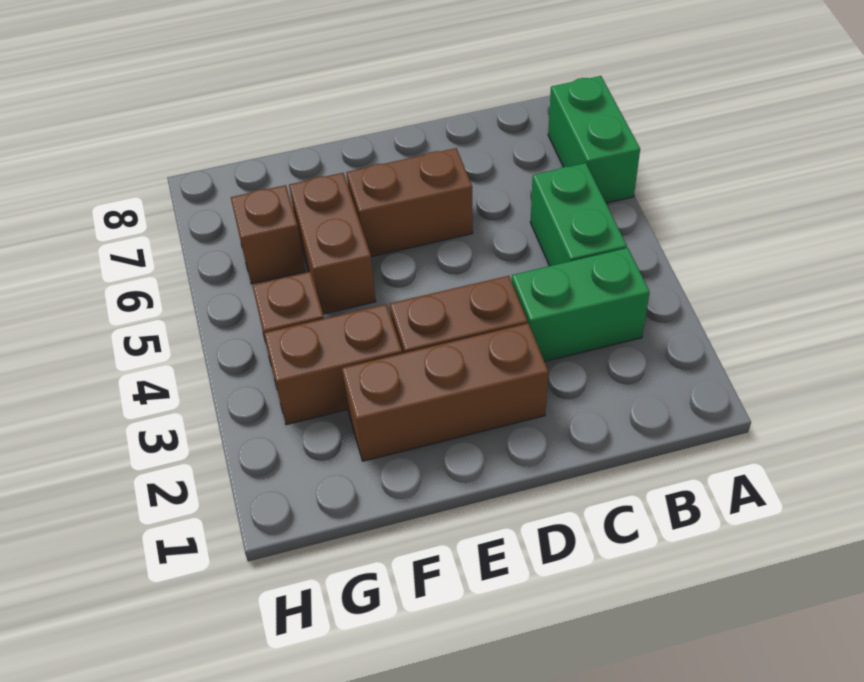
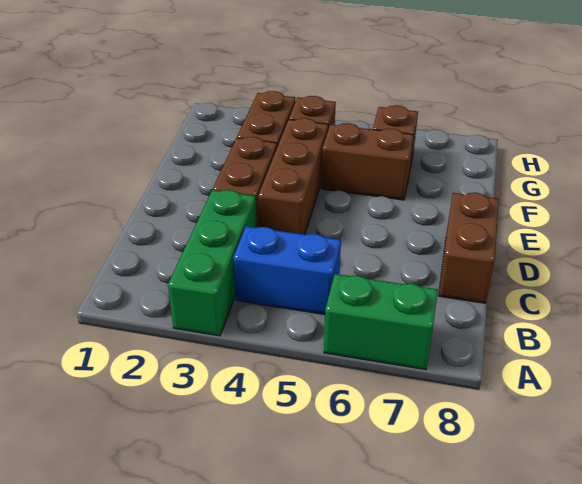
green 1x2 brick [512,248,650,362] -> green 1x3 brick [168,190,257,336]
green 1x2 brick [530,163,627,266] -> blue 1x2 brick [233,226,341,314]
brown 1x3 brick [342,323,548,461] -> brown 1x3 brick moved to [258,118,328,235]
brown 1x2 brick [346,148,473,257] -> brown 1x2 brick moved to [439,193,499,303]

